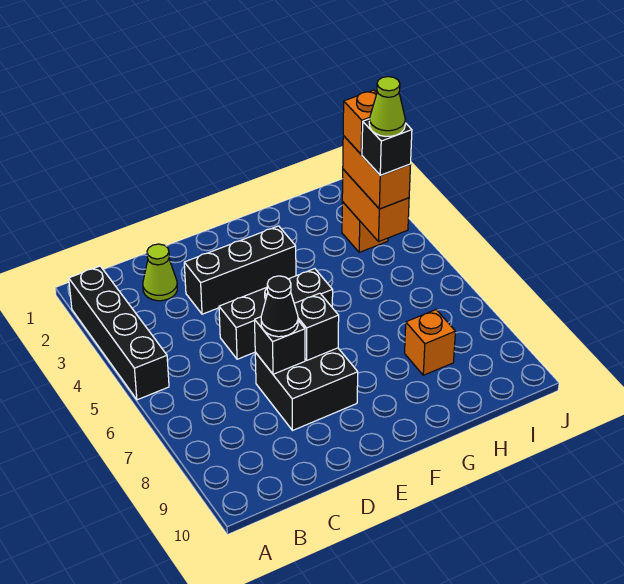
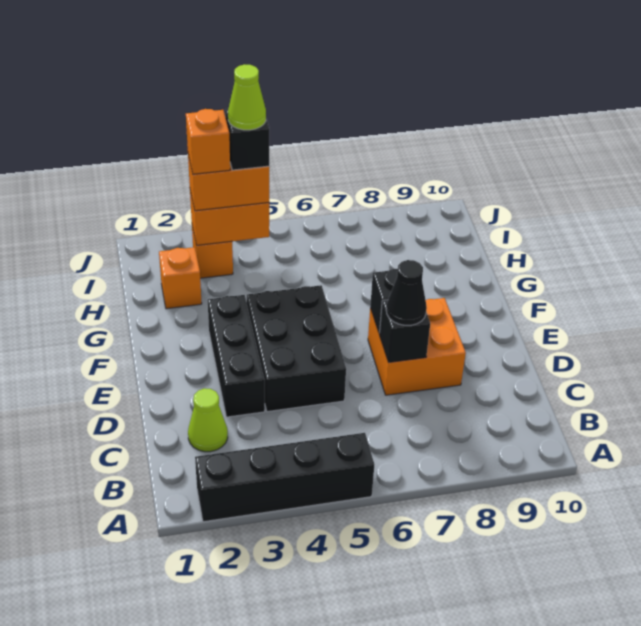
black 1x3 brick [219,269,333,359] -> black 2x3 brick [247,285,346,412]
black 2x2 brick [255,348,358,430] -> orange 2x2 brick [368,298,466,395]
orange 1x1 brick [405,310,455,375] -> orange 1x1 brick moved to [159,247,202,309]

